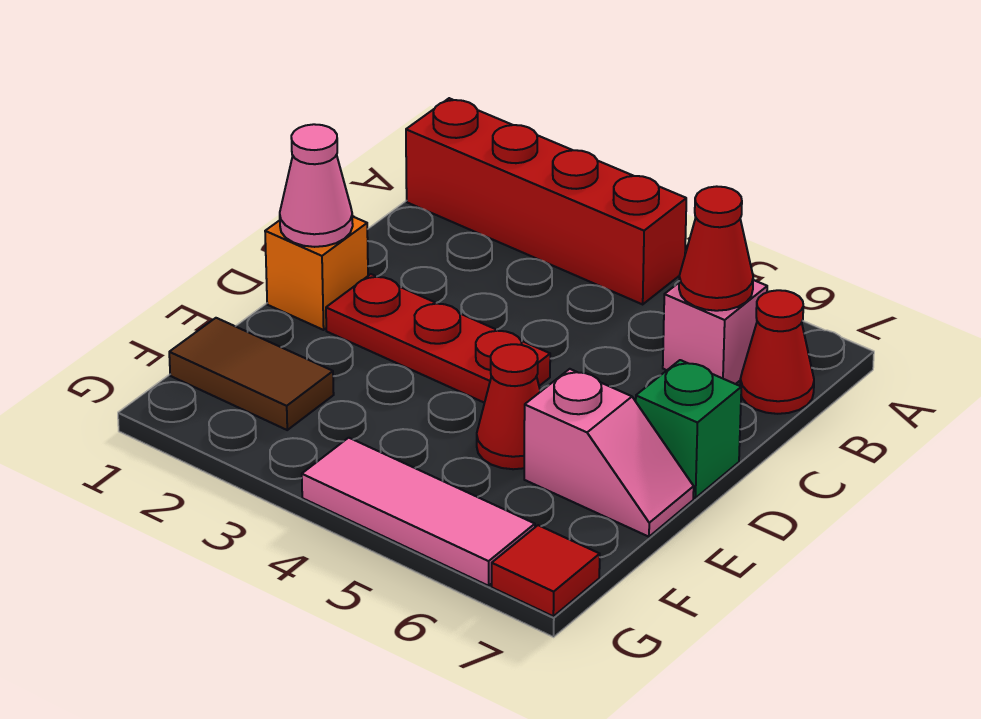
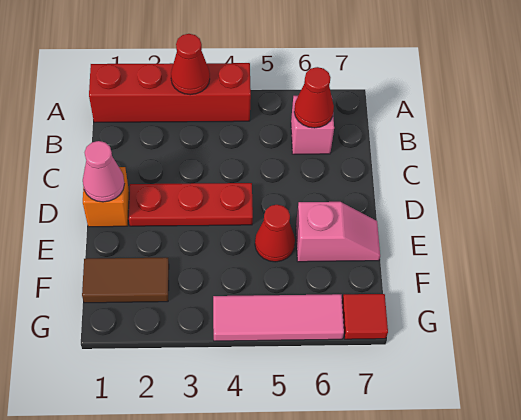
red 1x1 cone [740,290,814,414] -> red 1x1 cone moved to [171,34,210,95]
green 1x1 brick [636,360,741,498] -> none

